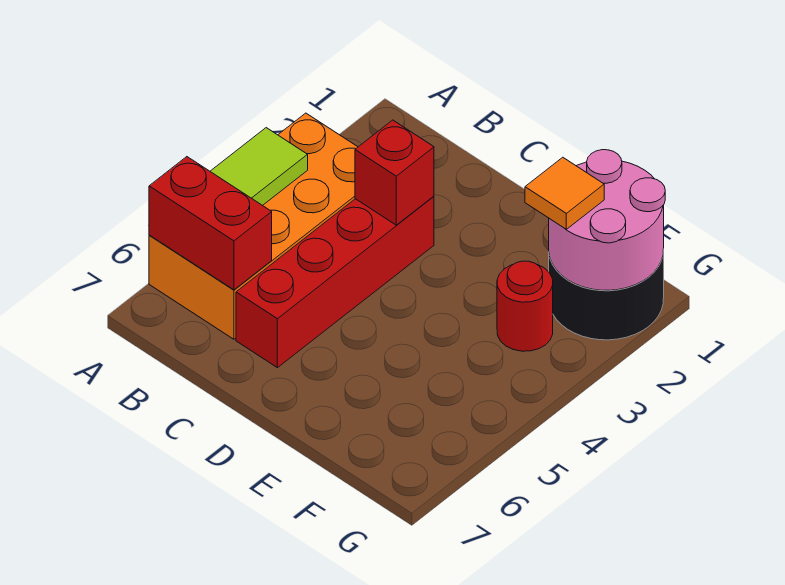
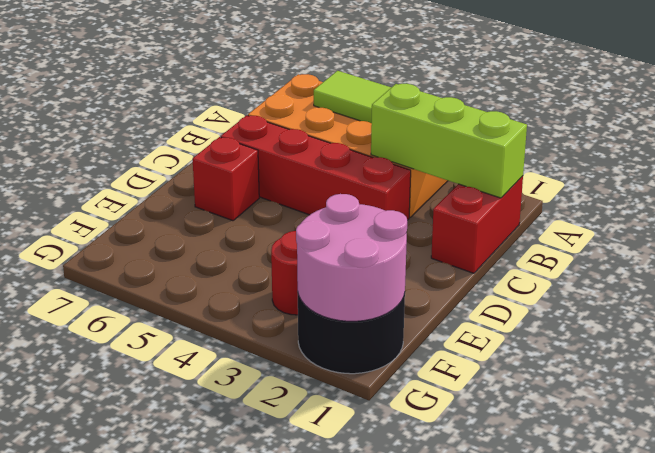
red 1x2 brick [149,157,272,290] -> red 1x2 brick moved to [431,176,523,273]
none -> lime 1x3 brick [371,84,527,198]
red 1x1 brick [355,120,434,225] -> red 1x1 brick moved to [193,137,259,221]
orange 1x1 tile [525,157,604,229] -> none

